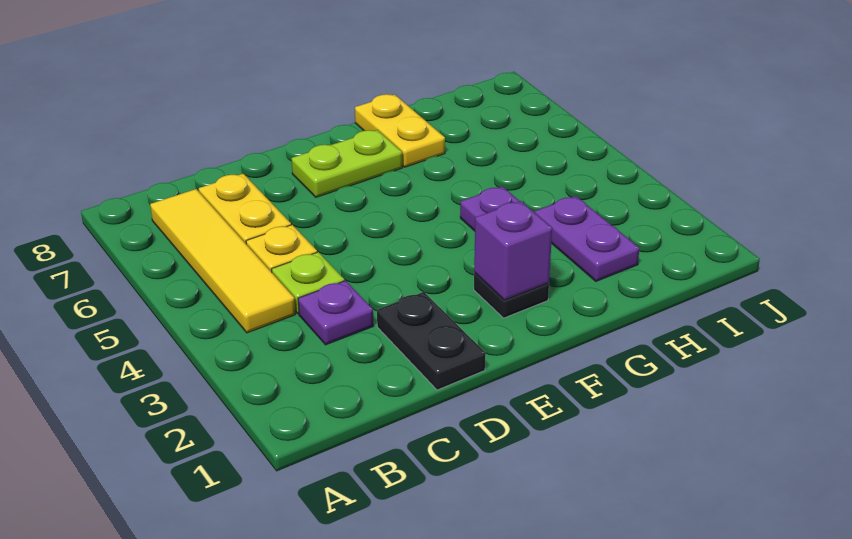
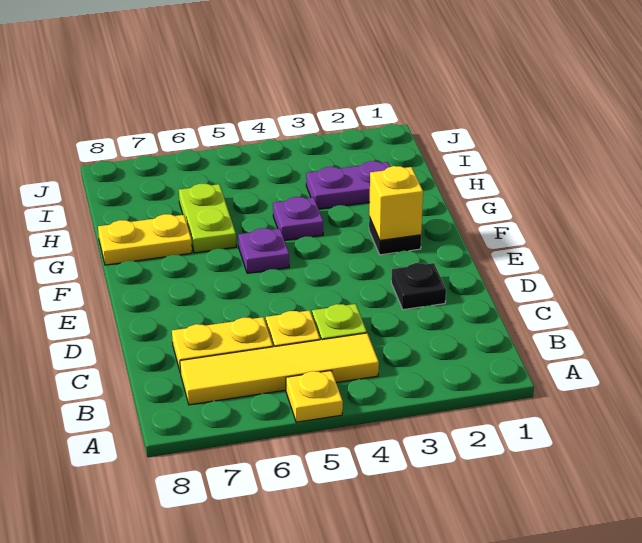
none -> yellow 1x1 plate [286,371,343,422]
purple 1x1 plate [298,281,373,345] -> purple 1x1 plate moved to [238,228,289,273]
black 1x2 plate [377,292,486,390] -> black 1x1 plate [391,263,446,310]
lime 1x2 plate [292,130,402,197] -> lime 1x2 plate moved to [179,184,236,253]
purple 1x1 brick [474,201,552,300] -> yellow 1x1 brick [369,166,423,240]

